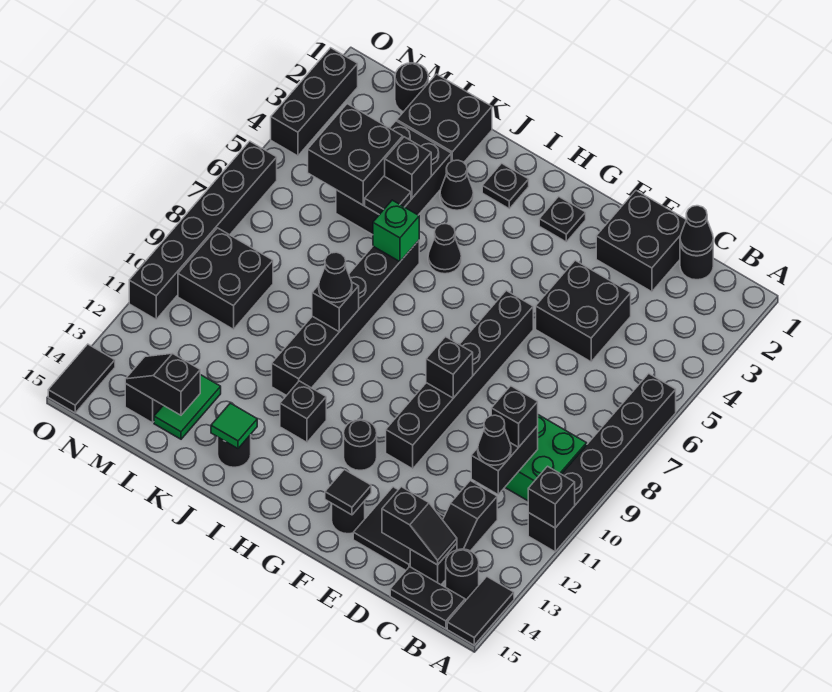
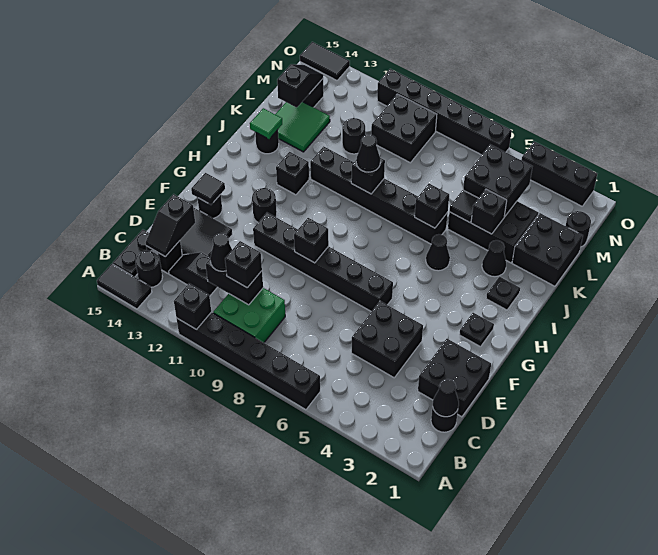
green 1x1 brick [373,200,419,262] -> black 1x1 brick [415,184,449,228]
none -> black 1x1 round brick [342,118,365,154]
green 1x2 tile [154,375,221,439] -> green 2x2 tile [275,102,330,152]

